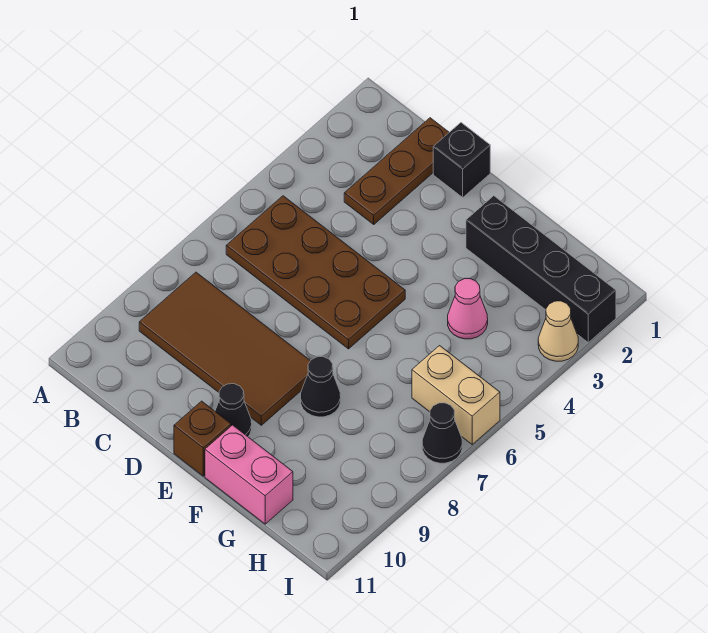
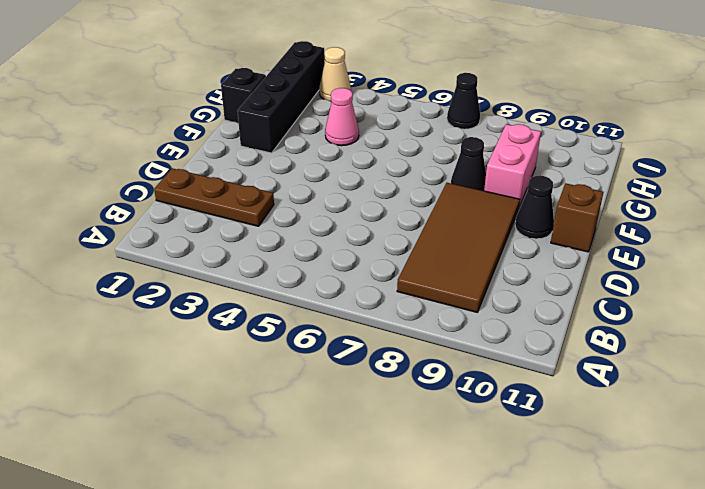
brown 2x4 plate [226,196,405,349] -> none
black 1x1 brick [433,123,490,197] -> black 1x1 brick moved to [221,68,266,123]
pink 1x2 brick [205,425,293,524] -> pink 1x2 brick moved to [484,124,541,208]
tan 1x2 brick [412,346,500,444] -> none

